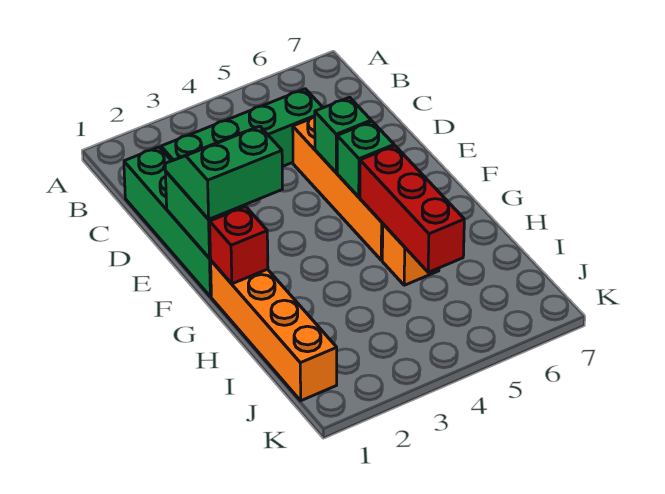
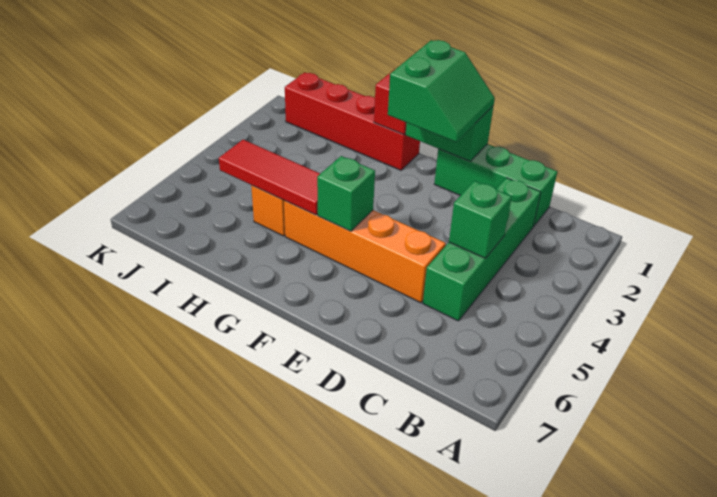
green 1x4 brick [124,147,211,297] -> green 1x3 brick [434,144,557,226]
green 1x1 brick [315,97,371,172] -> green 1x1 brick moved to [449,181,512,258]
orange 1x4 brick [211,261,337,401] -> red 1x4 brick [285,72,420,170]
red 1x3 brick [360,146,464,272] -> red 1x3 tile [219,140,320,215]

